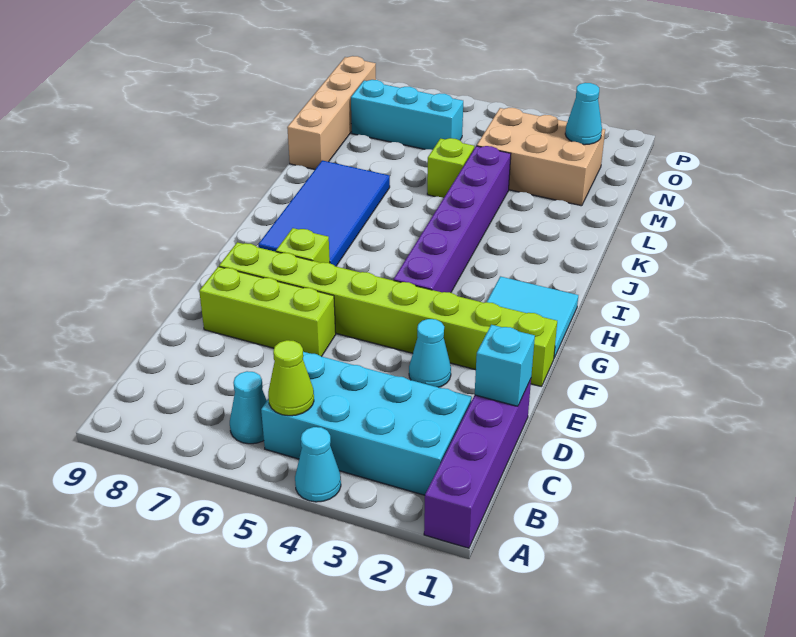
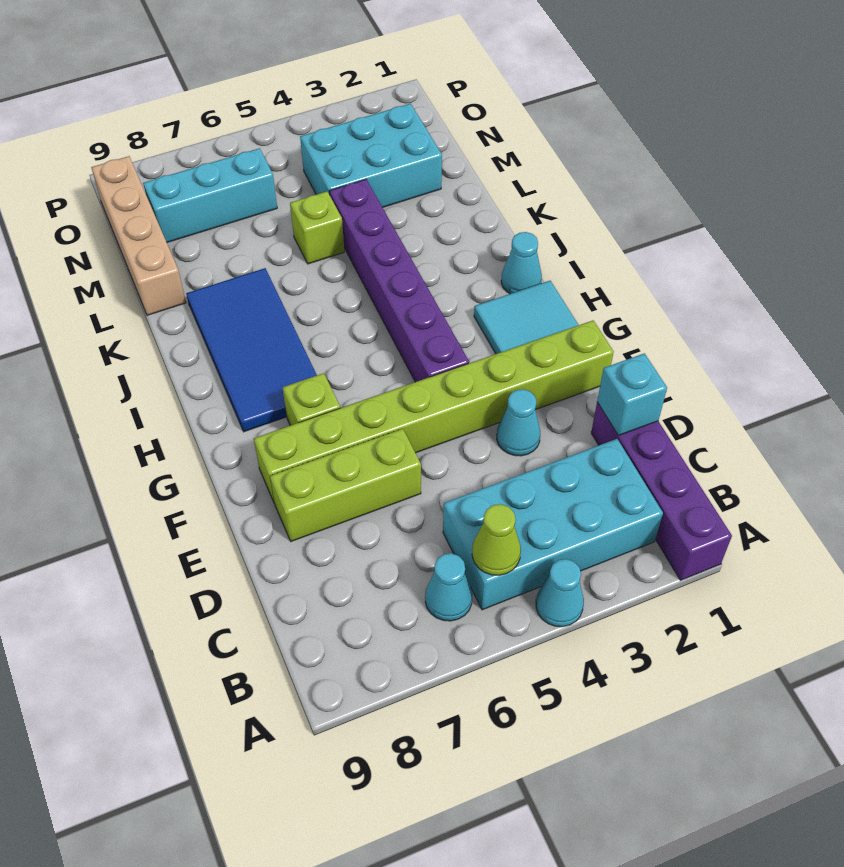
tan 2x3 brick [477,108,605,206] -> cyan 2x3 brick [300,104,442,207]
cyan 1x1 cone [565,83,602,145] -> cyan 1x1 cone moved to [501,232,542,294]

